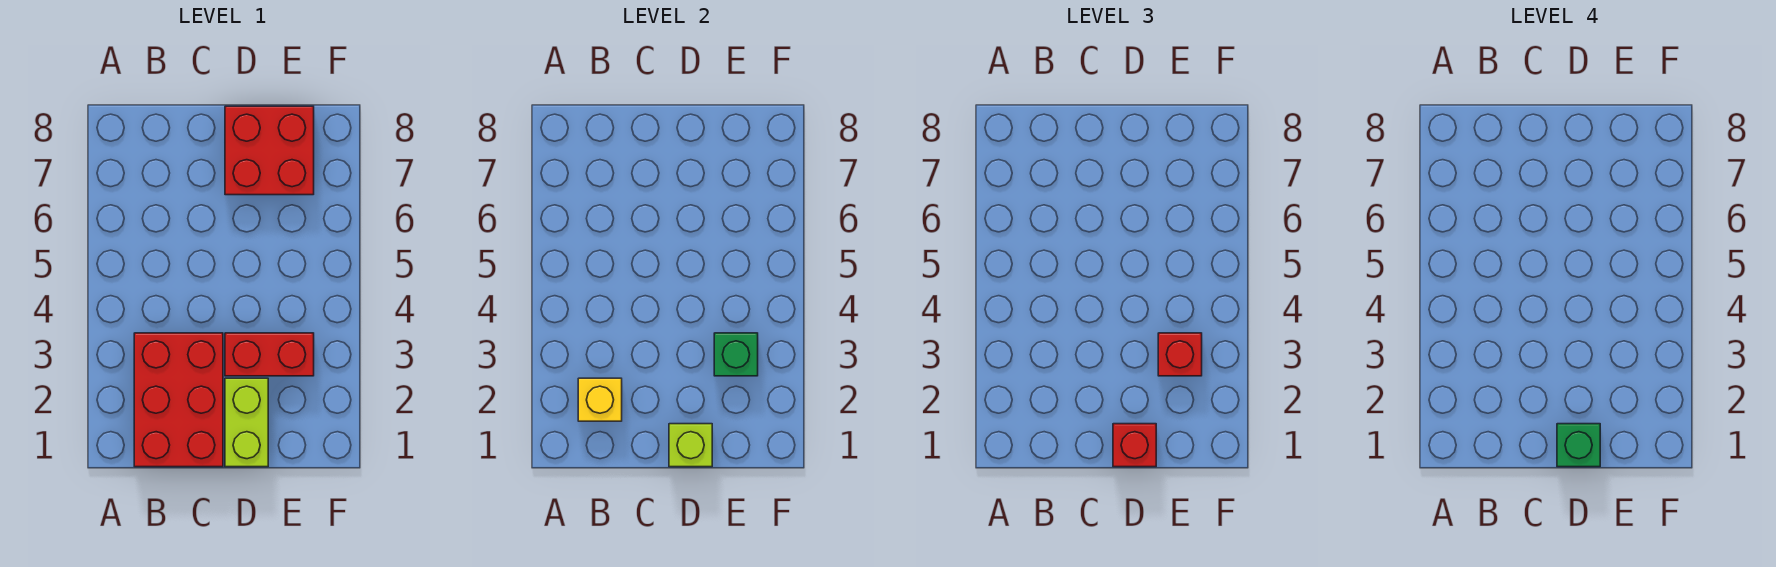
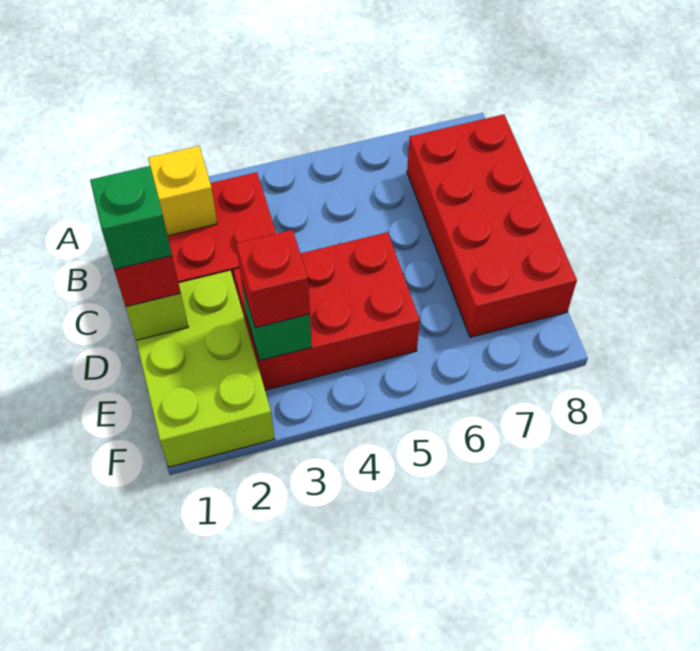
lime 1x2 brick [225,378,268,467] -> lime 2x3 brick [136,271,275,467]
red 1x2 brick [225,333,314,376] -> red 2x3 brick [233,232,420,390]
red 2x2 brick [225,106,314,195] -> red 2x4 brick [407,114,577,337]

